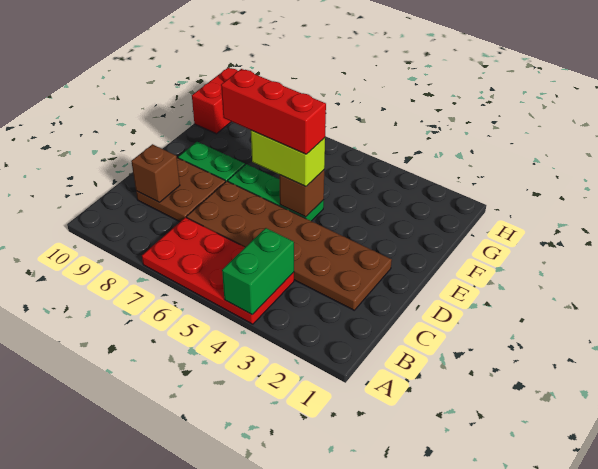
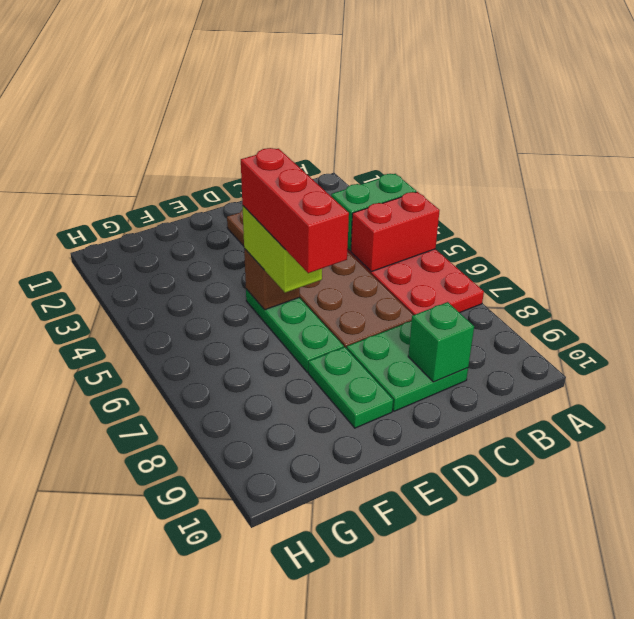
brown 2x2 plate [136,158,226,222] -> green 2x2 plate [347,321,468,411]
brown 1x1 brick [131,144,180,202] -> green 1x1 brick [408,302,474,382]
red 1x2 brick [192,68,238,134] -> red 1x2 brick moved to [351,192,440,272]

